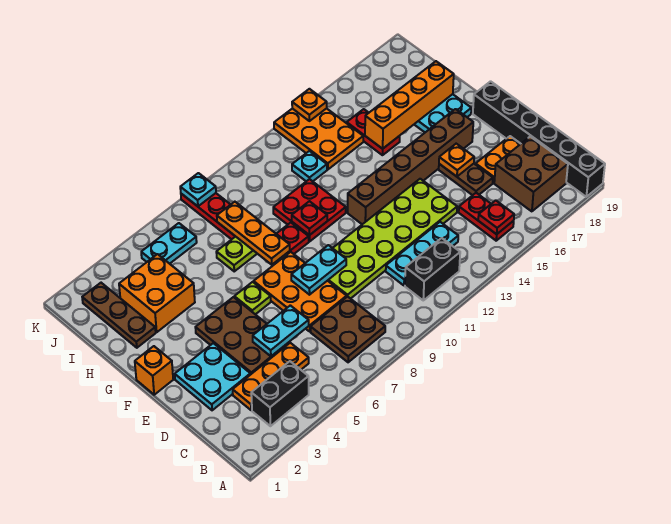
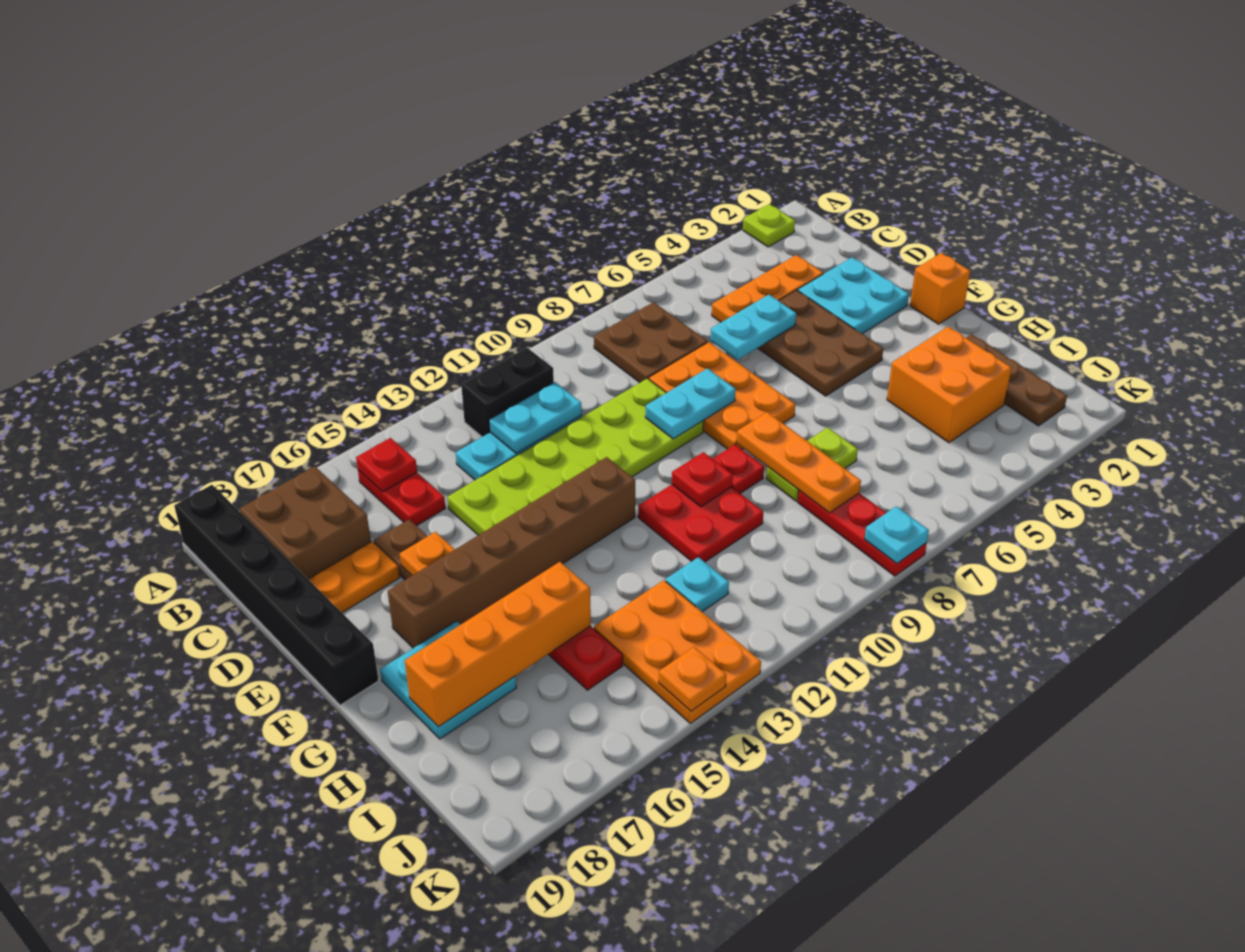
black 1x2 brick [251,361,309,426] -> none
lime 1x1 plate [234,282,271,314] -> lime 1x1 plate moved to [743,204,795,247]
cyan 1x2 plate [141,223,197,264] -> cyan 1x2 plate moved to [489,382,582,454]

